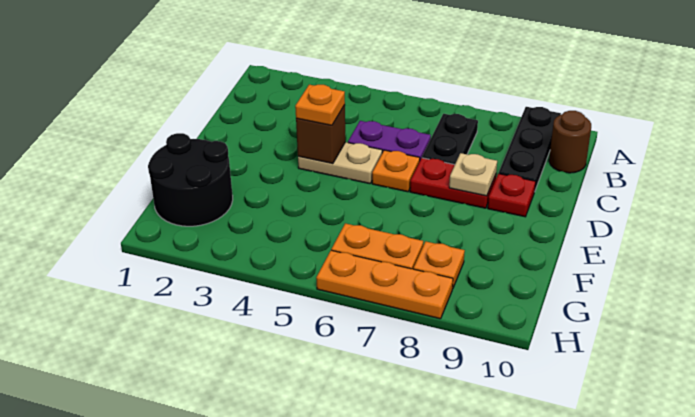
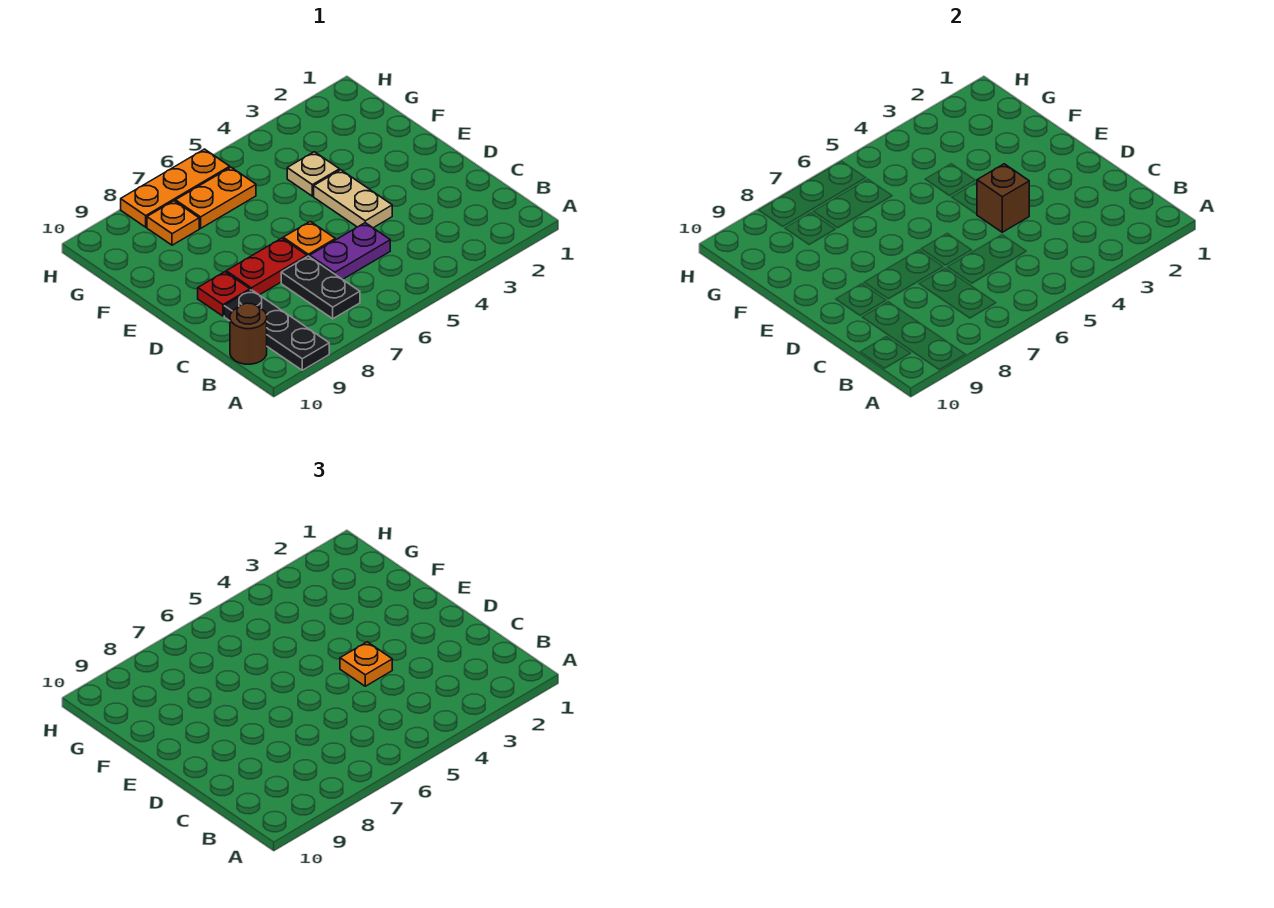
tan 1x2 plate [298,142,382,184] -> tan 1x2 plate turned to [314,170,392,228]
tan 1x1 plate [449,153,497,196] -> tan 1x1 plate moved to [287,152,340,196]
black 2x2 round brick [148,133,233,226] -> none

